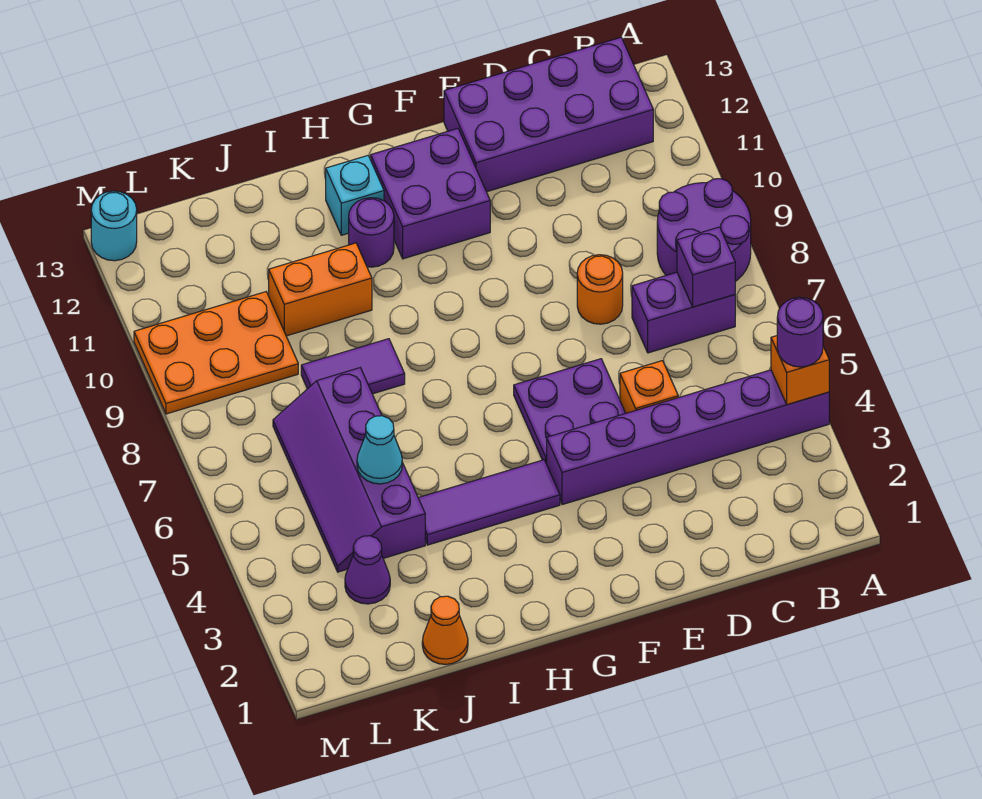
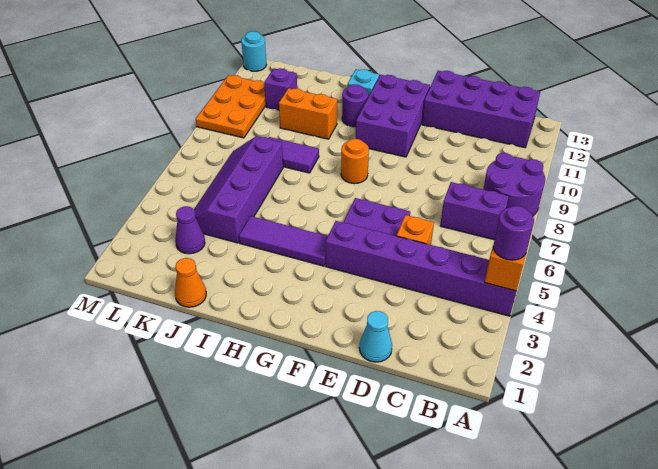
purple 1x1 brick [677,227,735,307] -> purple 1x1 brick moved to [264,68,297,110]
orange 1x1 round brick [577,255,623,324] -> orange 1x1 round brick moved to [341,139,369,184]
purple 2x2 brick [371,128,490,259] -> purple 2x3 brick [356,75,430,157]
cyan 1x1 cone [357,416,402,484] -> cyan 1x1 cone moved to [359,311,392,362]
orange 2x3 plate [134,292,298,414] -> orange 2x3 plate turned to [196,75,266,138]

